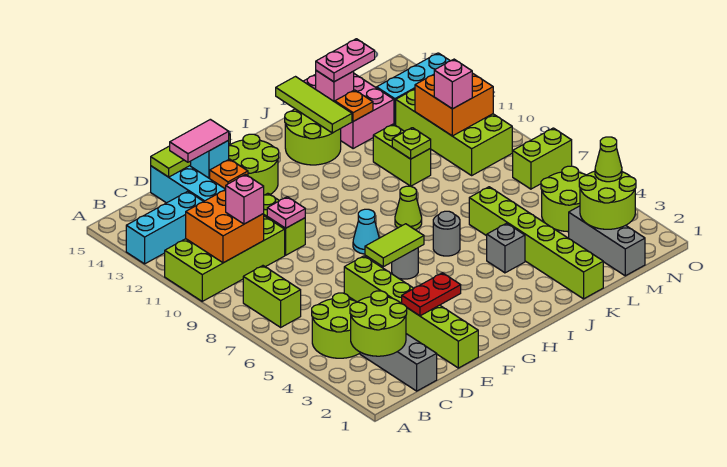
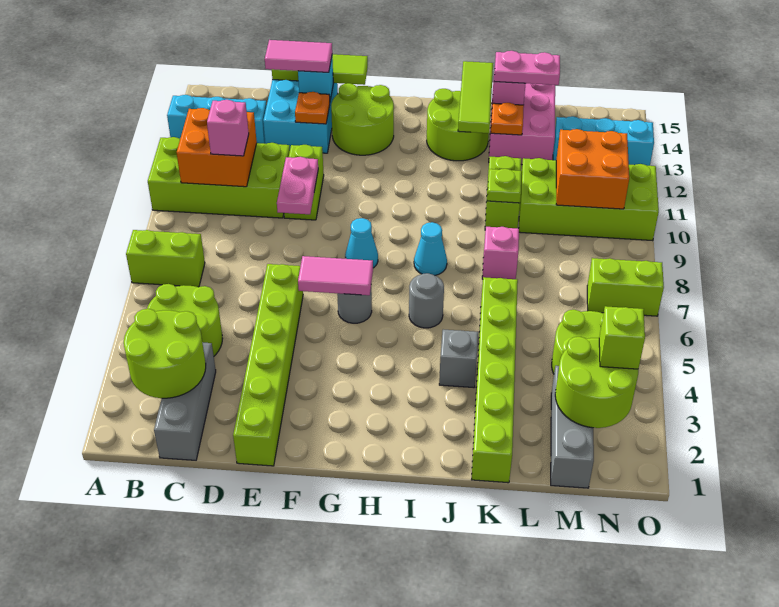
lime 1x2 brick [243,266,301,327] -> lime 1x2 brick turned to [126,230,205,287]
red 1x2 plate [402,273,461,316] -> none
pink 1x1 plate [267,197,305,228] -> pink 1x2 plate [277,157,318,214]
lime 1x2 tile [365,224,424,267] -> pink 1x2 tile [298,256,373,295]
lime 1x1 cone [395,186,422,230] -> cyan 1x1 cone [414,222,447,275]
lime 2x4 brick [396,89,512,175] -> lime 2x4 brick turned to [519,158,659,241]
pink 1x1 brick [434,59,472,109] -> pink 1x1 brick moved to [482,227,519,279]
lime 1x1 cone [595,137,622,182] -> lime 1x1 brick [599,306,645,369]

